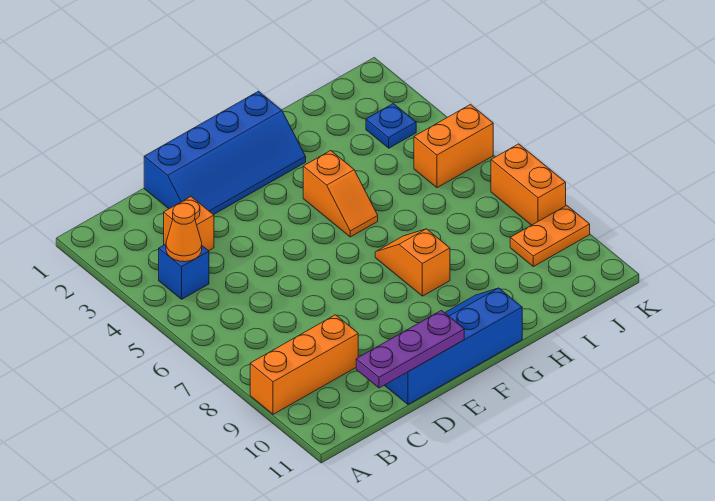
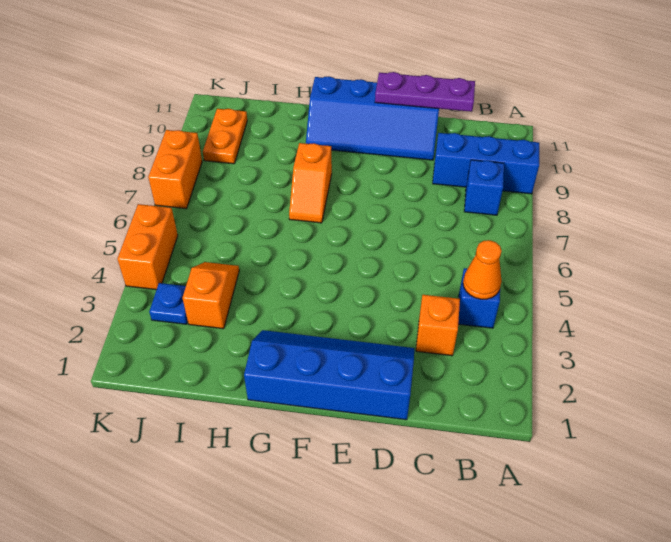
orange 1x3 brick [250,315,358,414] -> blue 1x3 brick [433,133,539,194]
none -> blue 1x1 brick [464,160,504,215]
orange 1x2 slope [303,151,378,237] -> orange 1x2 slope moved to [183,262,239,329]
orange 1x2 brick [414,105,493,188] -> orange 1x2 brick turned to [117,204,178,290]
orange 1x2 plate [510,205,590,266] -> orange 1x2 plate turned to [203,109,247,164]

